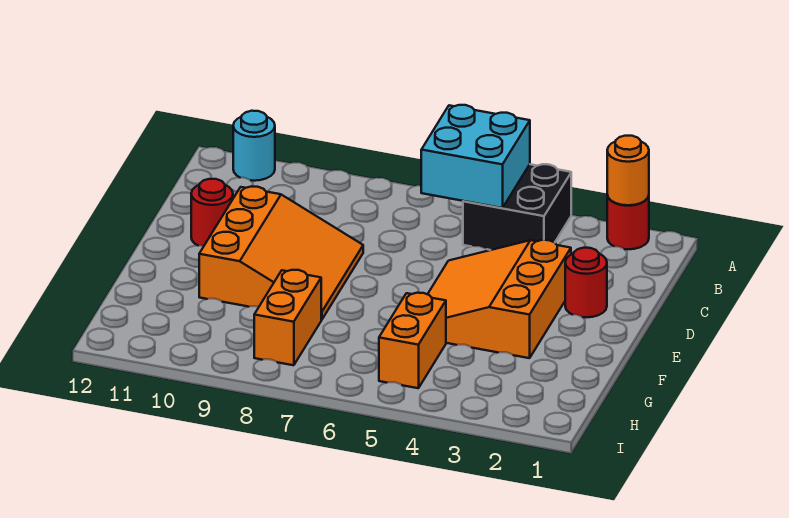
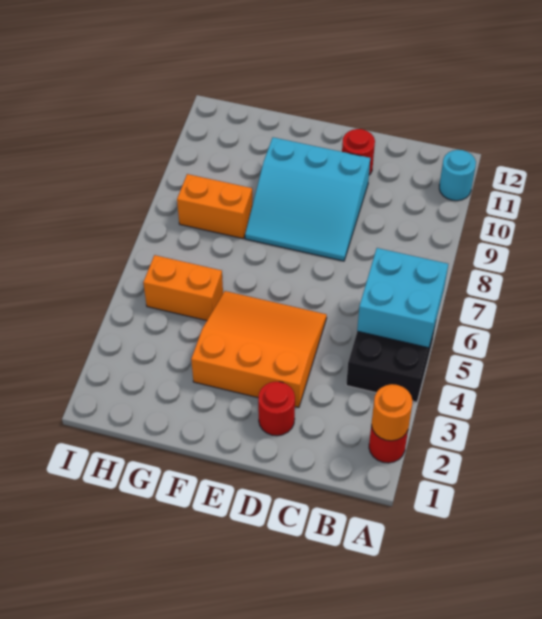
orange 3x3 slope [199,187,363,320] -> cyan 3x3 slope [245,137,370,261]

